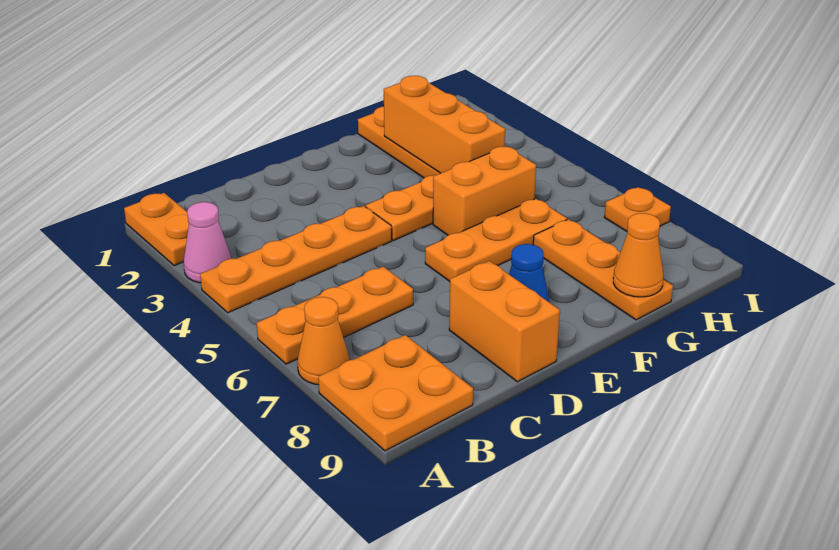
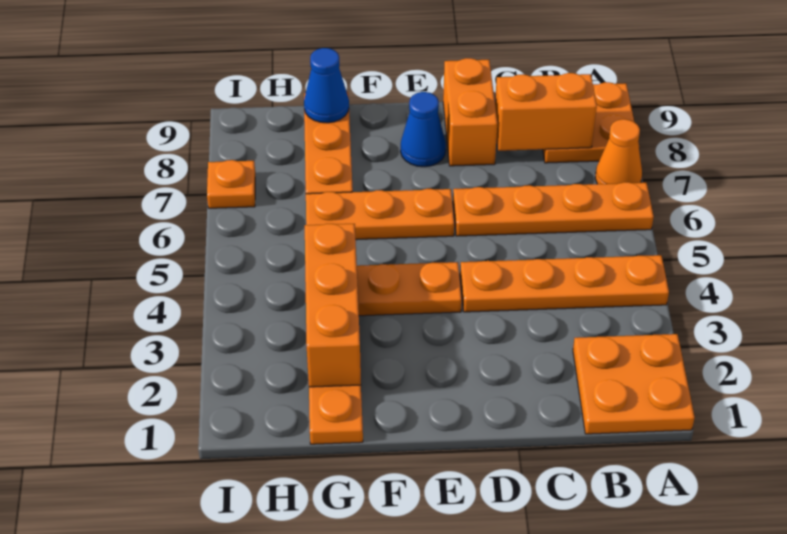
orange 1x2 plate [124,193,189,266] -> orange 2x2 plate [573,334,695,434]
pink 1x1 cone [184,202,231,283] -> none
orange 1x3 plate [257,267,413,364] -> orange 1x4 plate [453,182,654,236]
orange 1x2 brick [433,147,536,235] -> orange 1x2 brick moved to [495,73,597,151]
orange 1x1 cone [613,213,663,297] -> blue 1x1 cone [304,48,349,123]

